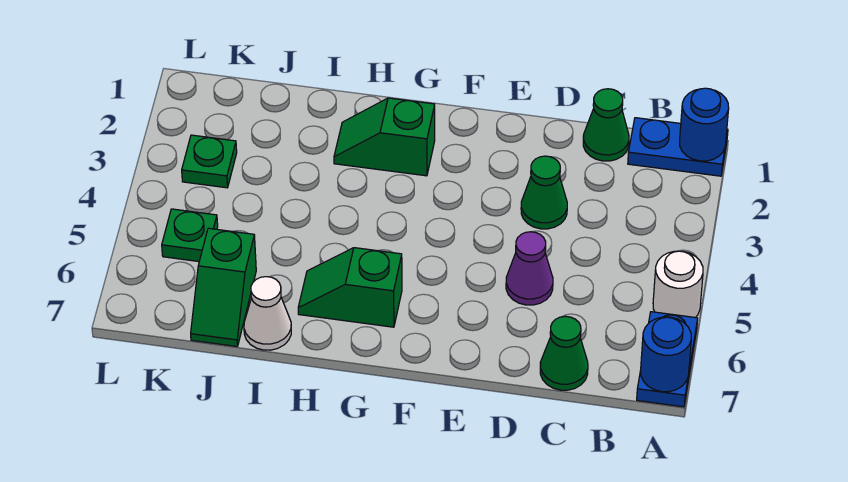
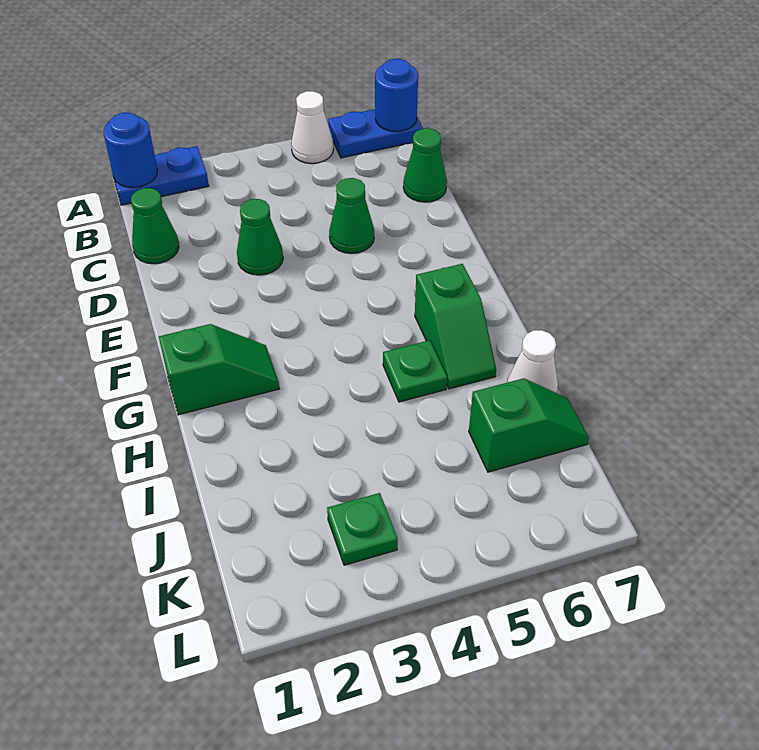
blue 1x2 plate [628,118,728,176] -> blue 1x2 plate turned to [110,146,209,205]
white 1x1 round brick [653,251,703,318] -> white 1x1 cone [291,91,334,164]
purple 1x1 cone [506,232,553,305] -> green 1x1 cone [329,178,374,254]
green 1x2 slope [334,98,435,176] -> green 1x2 slope turned to [159,324,279,415]
green 1x1 plate [162,209,218,262] -> green 1x1 plate moved to [383,340,447,402]

